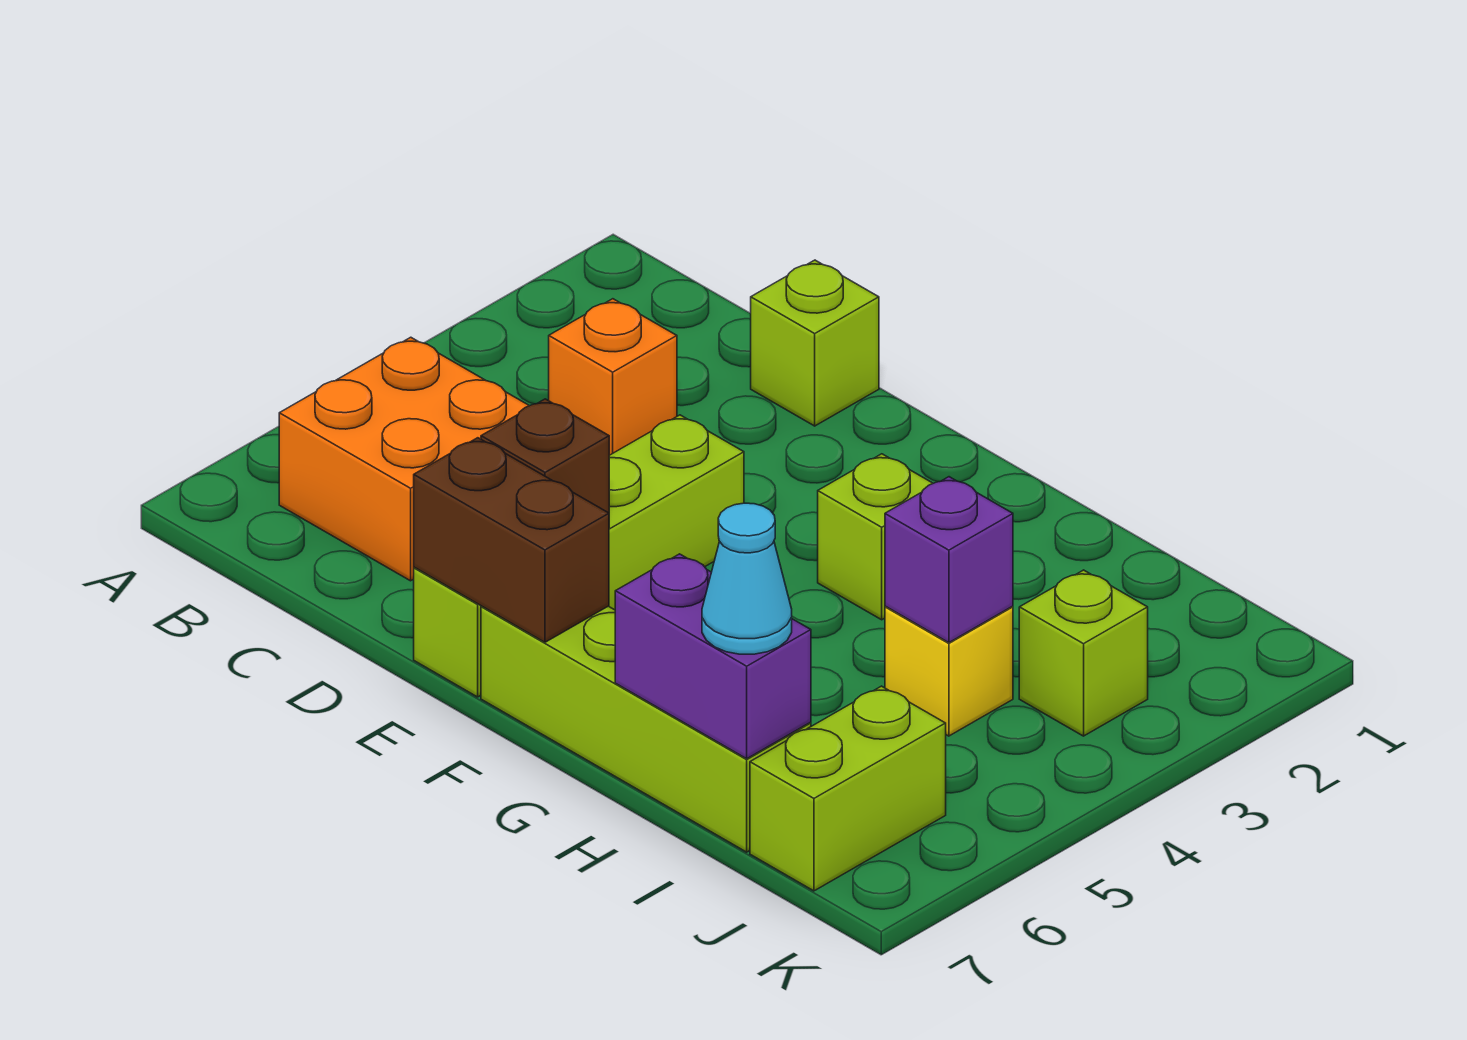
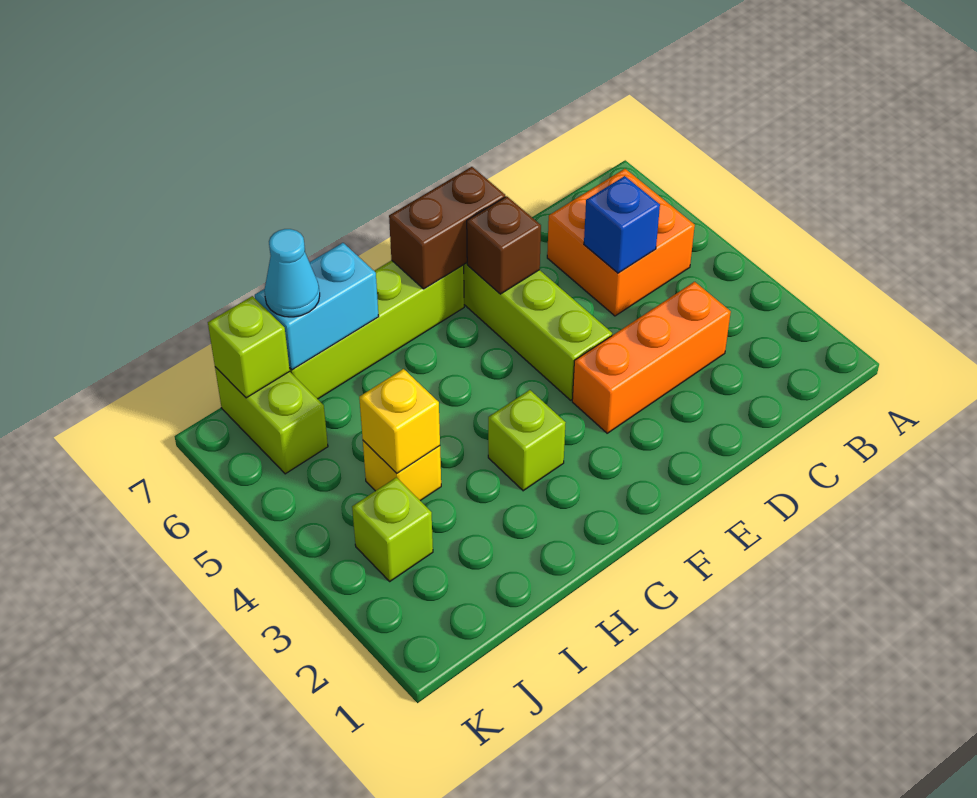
orange 1x1 brick [549,299,677,455] -> orange 1x3 brick [572,282,731,433]
none -> blue 1x1 brick [584,176,660,273]
lime 1x1 brick [751,260,879,426] -> lime 1x1 brick moved to [208,296,290,398]
purple 1x2 brick [615,554,811,759] -> cyan 1x2 brick [255,243,379,370]
purple 1x1 brick [885,477,1013,643] -> yellow 1x1 brick [359,369,440,473]

